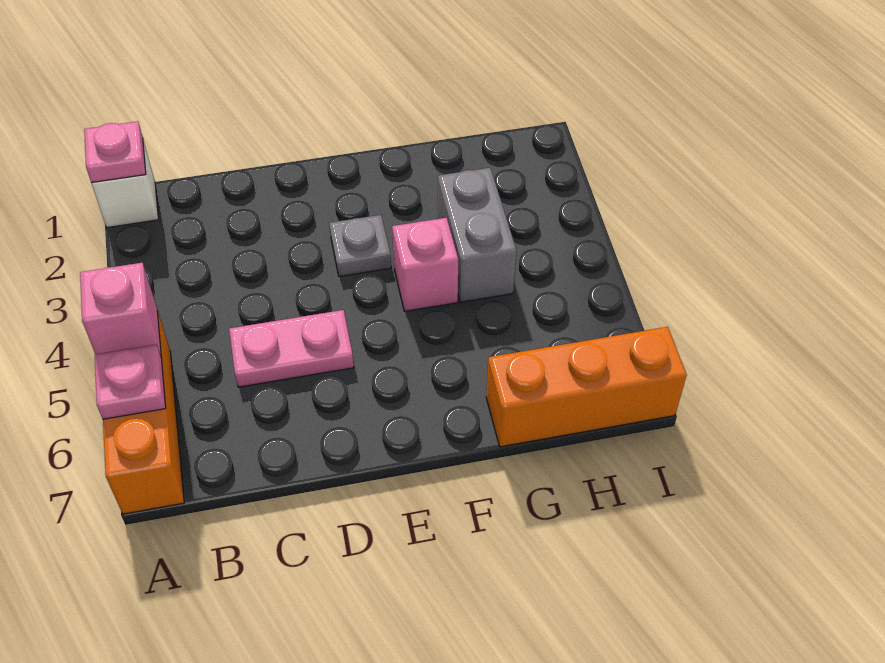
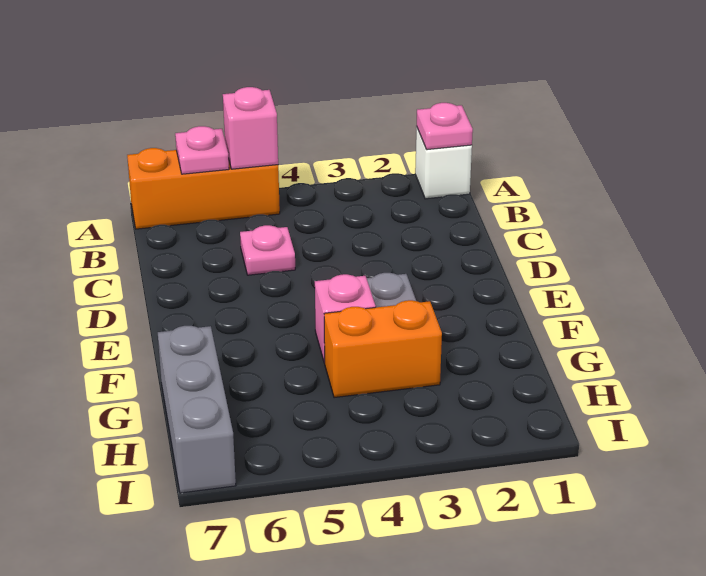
pink 1x2 plate [229,310,354,387] -> pink 1x1 plate [240,225,295,275]
grey 1x2 brick [438,168,517,302] -> orange 1x2 brick [324,300,442,398]
orange 1x3 brick [486,327,687,447] -> grey 1x3 brick [158,326,236,493]

